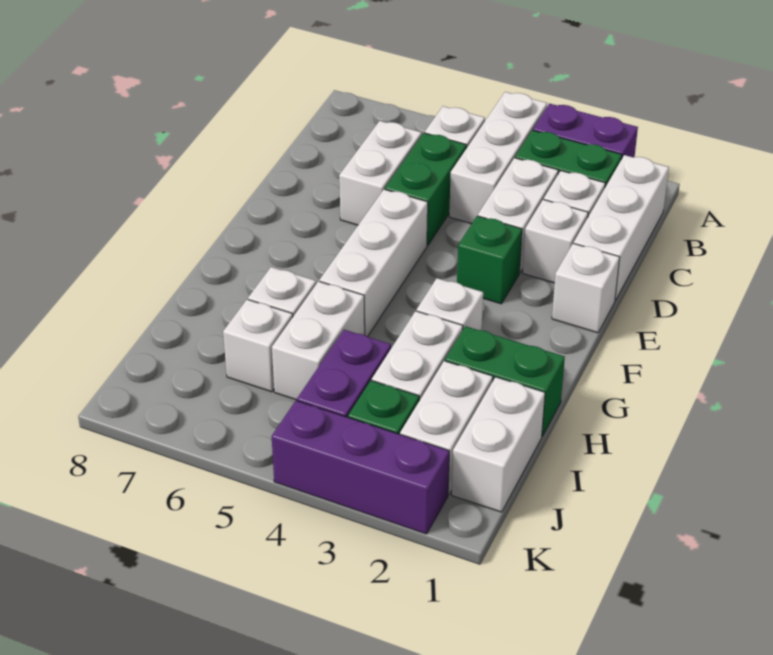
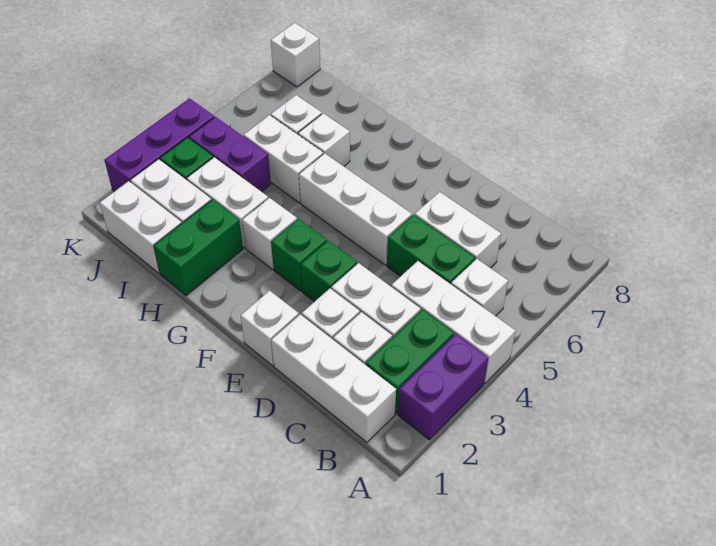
none -> green 1x1 brick [271,219,327,291]
none -> white 1x1 brick [271,23,320,87]

